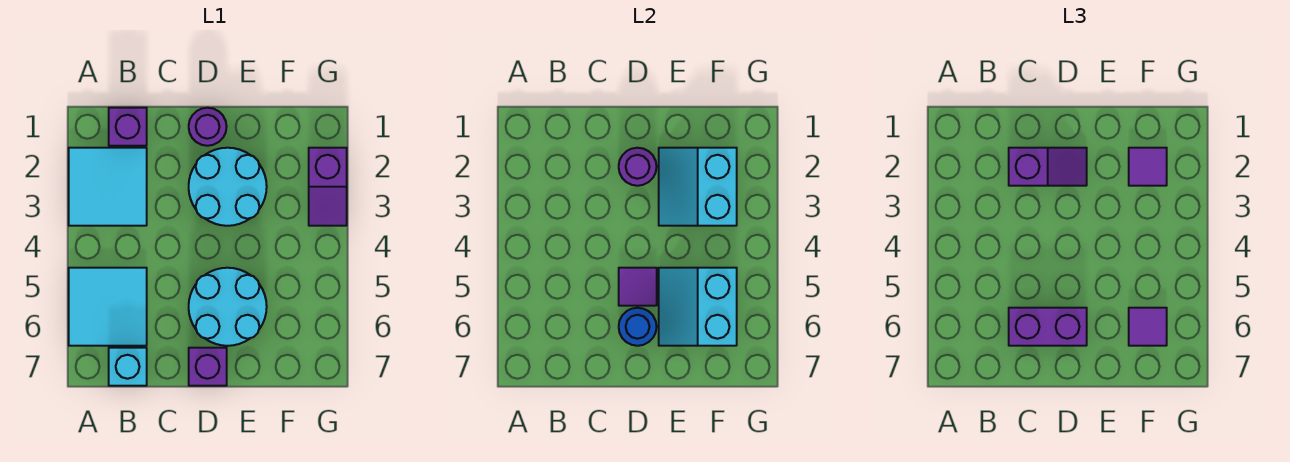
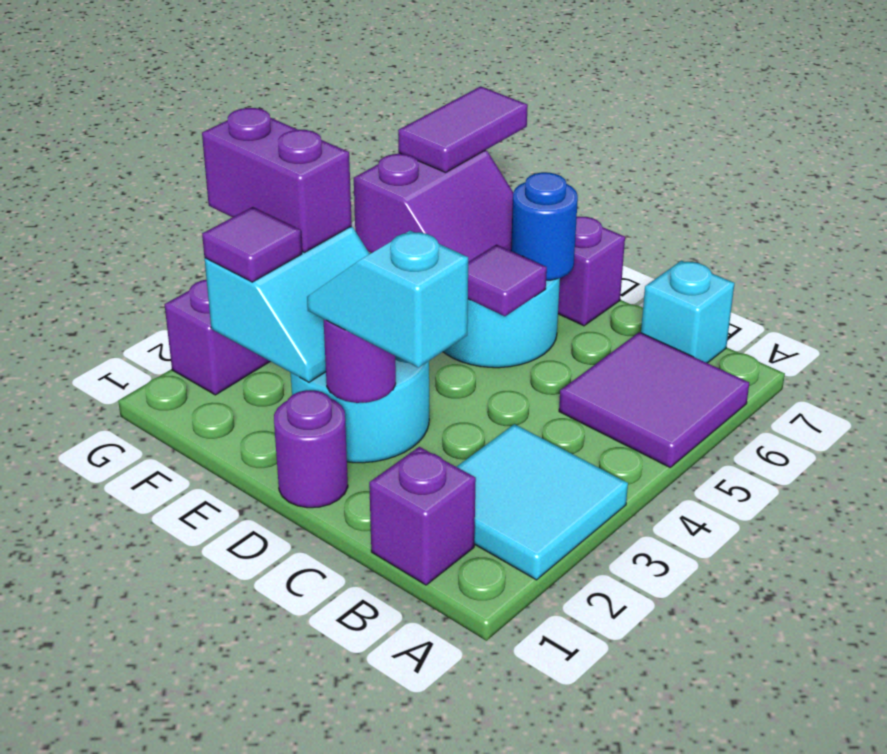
cyan 2x2 tile [69,268,147,346] -> purple 2x2 tile [559,332,749,467]
purple 1x2 slope [1009,148,1087,186] -> cyan 1x2 slope [307,231,468,368]
purple 1x2 brick [1009,308,1087,346] -> purple 1x2 brick moved to [202,108,352,253]
cyan 2x2 slope [659,268,737,346] -> purple 2x2 slope [354,150,513,262]
purple 1x1 tile [1129,308,1167,346] -> purple 1x2 tile [398,86,528,173]

